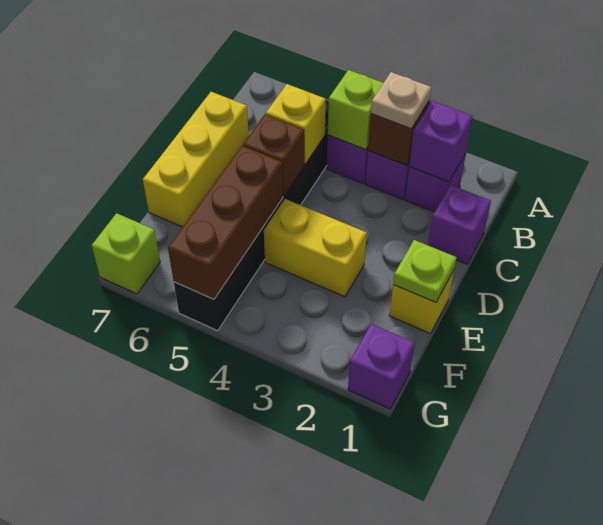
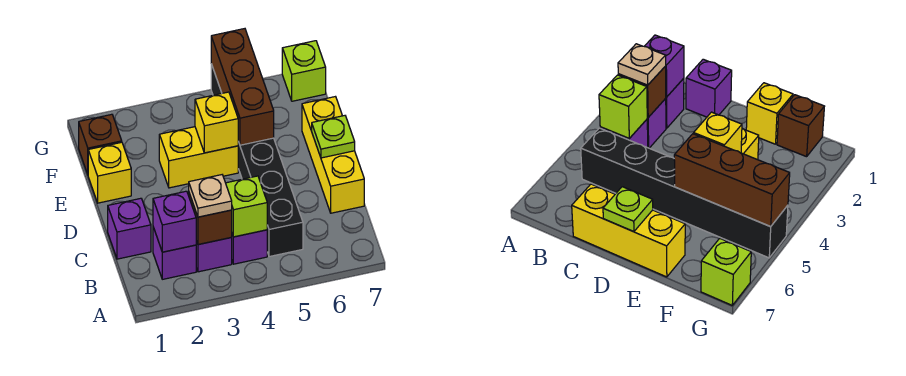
yellow 1x1 brick [266,84,326,164] -> yellow 1x1 brick moved to [195,92,238,153]
brown 1x1 brick [243,114,304,196] -> brown 1x1 brick moved to [79,114,122,174]
lime 1x1 plate [393,240,457,302] -> lime 1x1 plate moved to [312,116,355,158]
purple 1x1 brick [348,324,415,409] -> none

